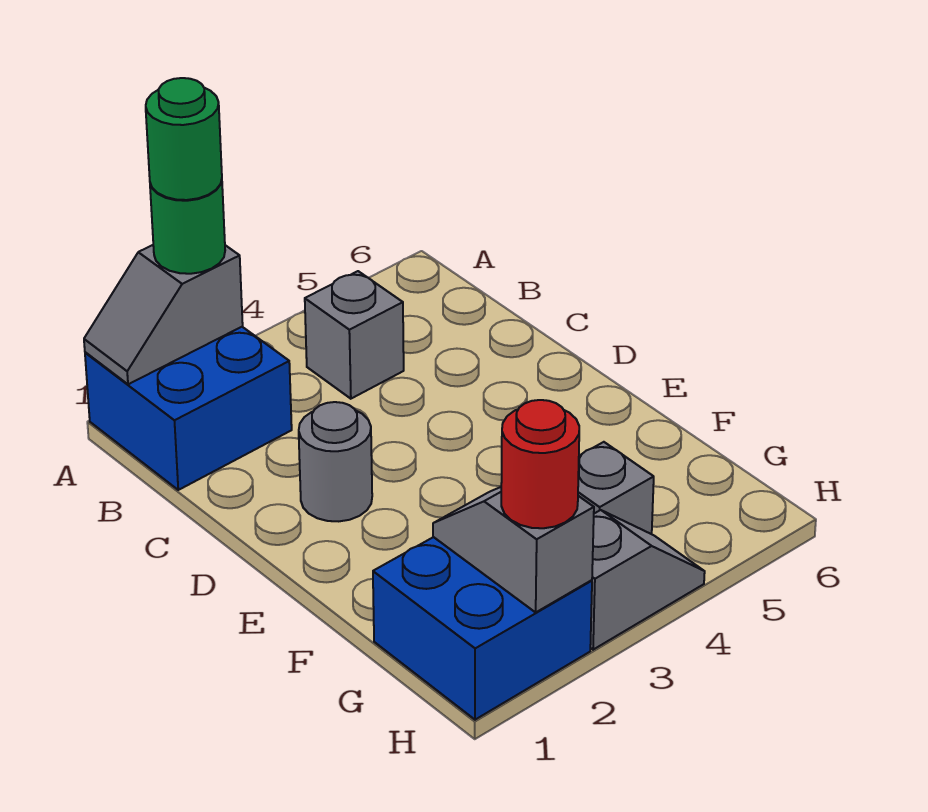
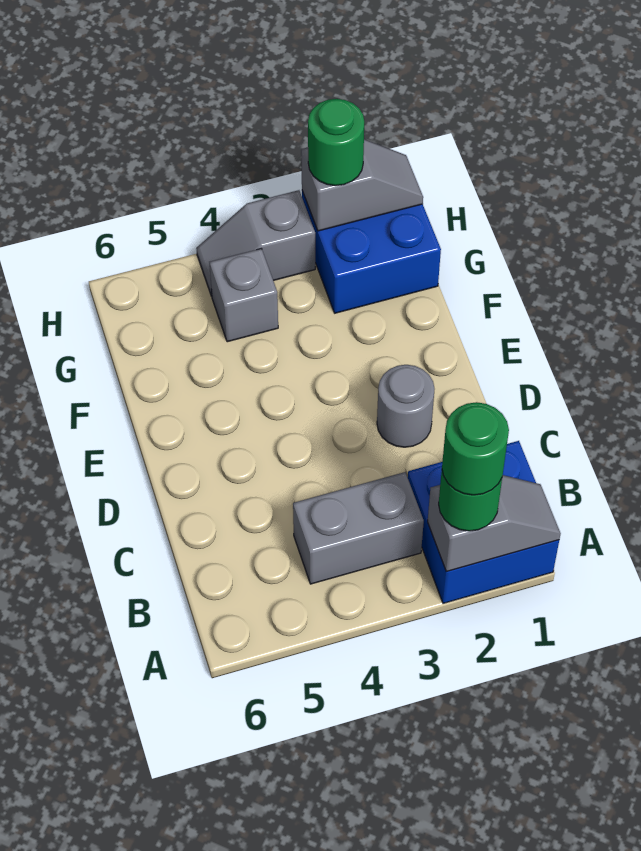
grey 1x1 brick [305,271,404,399] -> grey 1x2 brick [293,472,424,584]
grey 1x2 slope [433,487,594,612] -> grey 1x2 slope turned to [301,139,423,231]
red 1x1 round brick [501,400,579,528] -> green 1x1 round brick [308,99,364,186]

